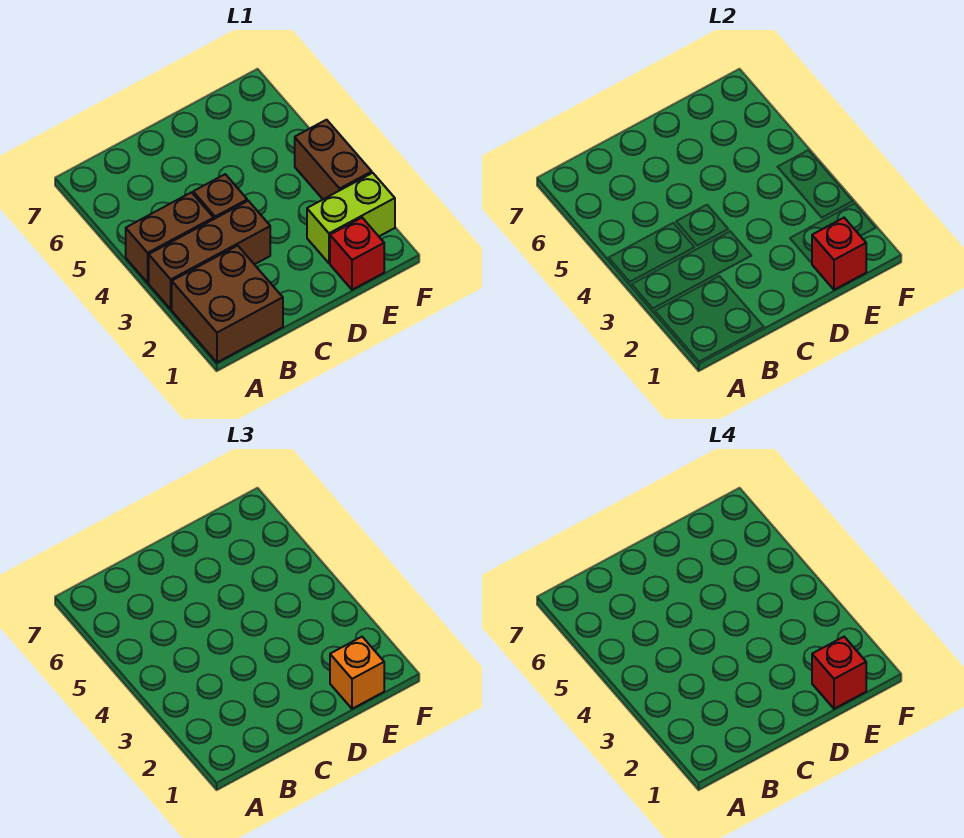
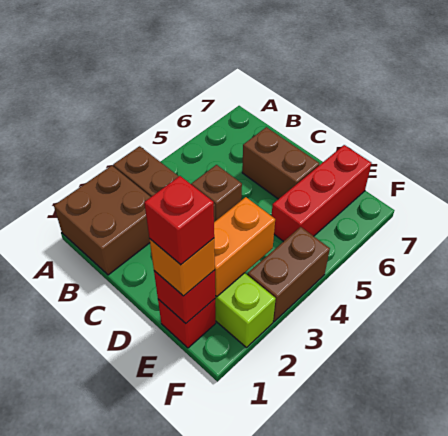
brown 1x2 brick [126,192,214,283] -> brown 1x2 brick moved to [242,127,320,199]
none -> orange 1x2 brick [214,197,275,297]
none -> red 1x3 brick [272,145,372,242]

